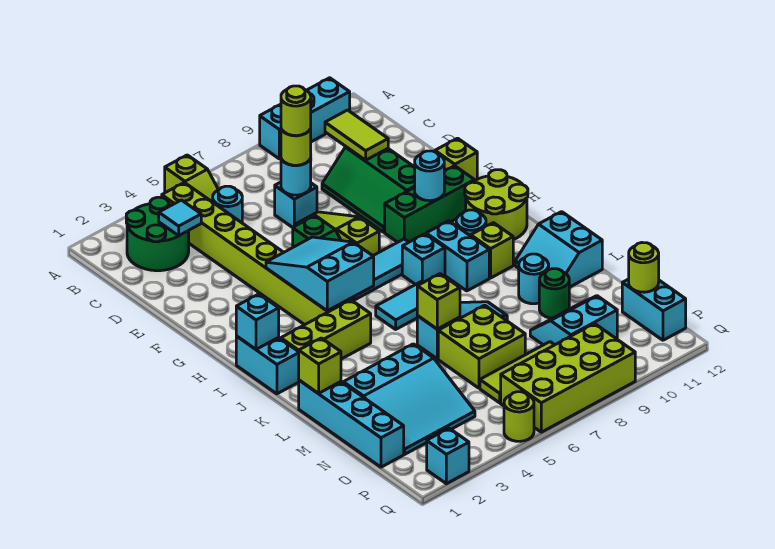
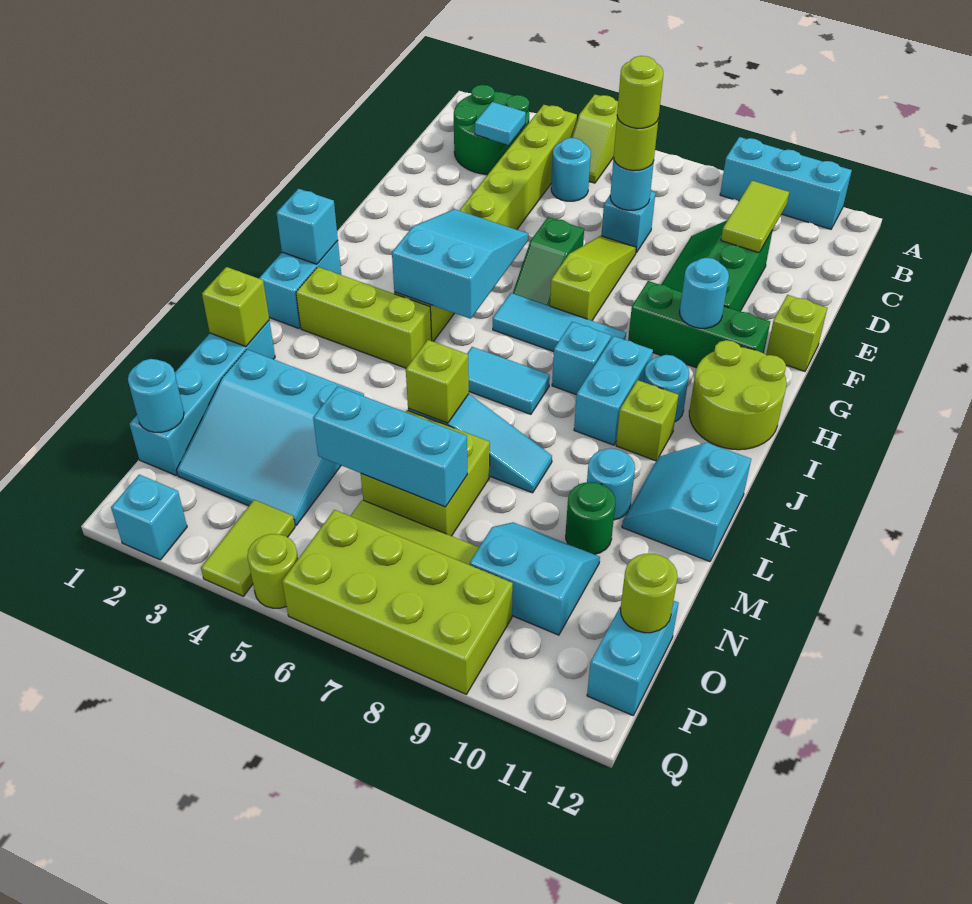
none -> cyan 1x3 brick [313,386,467,507]
none -> cyan 1x1 round brick [128,359,184,432]
none -> lime 1x2 tile [201,500,295,596]

